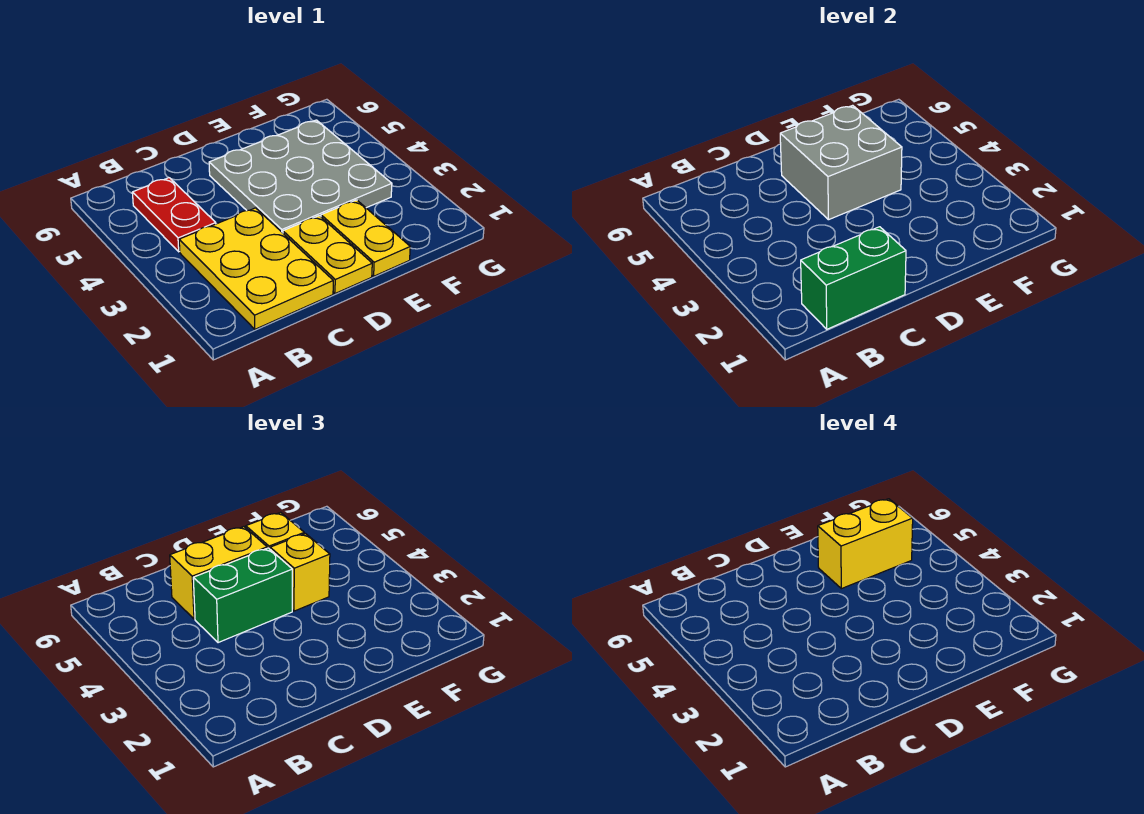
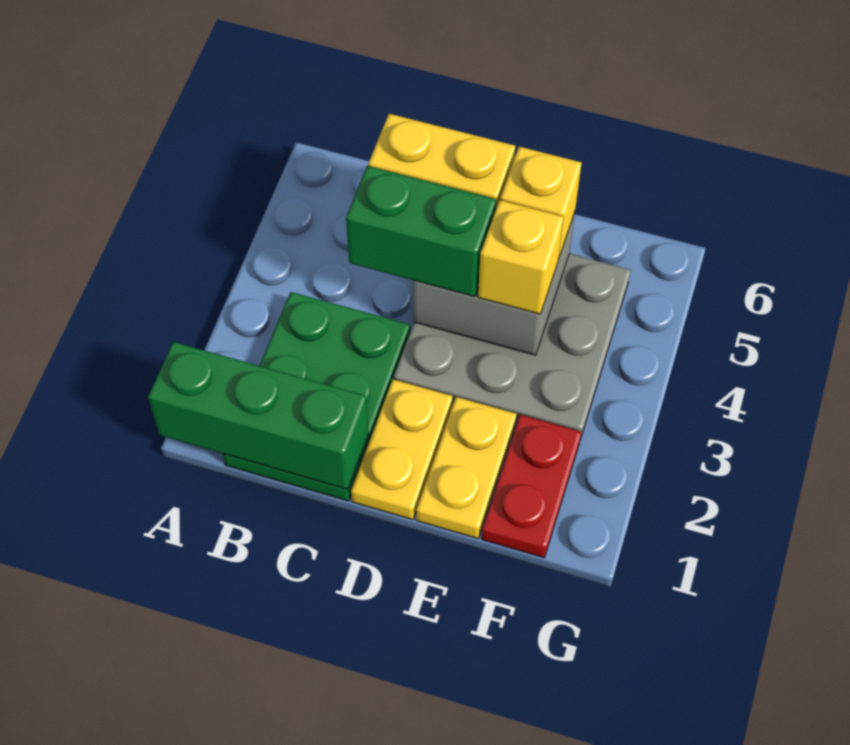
yellow 2x3 plate [179,208,333,329] -> green 2x3 plate [223,292,410,501]
green 1x2 brick [801,227,906,329] -> green 1x3 brick [148,342,368,489]
red 1x2 plate [132,178,216,252] -> red 1x2 plate moved to [482,415,581,558]
yellow 1x2 brick [818,499,913,589] -> none

